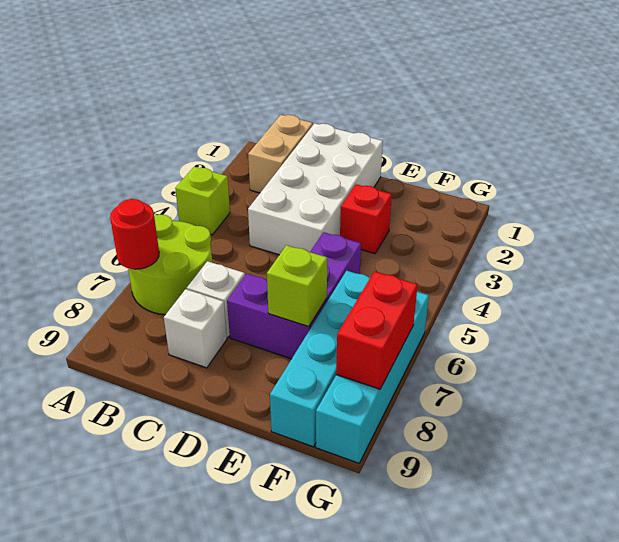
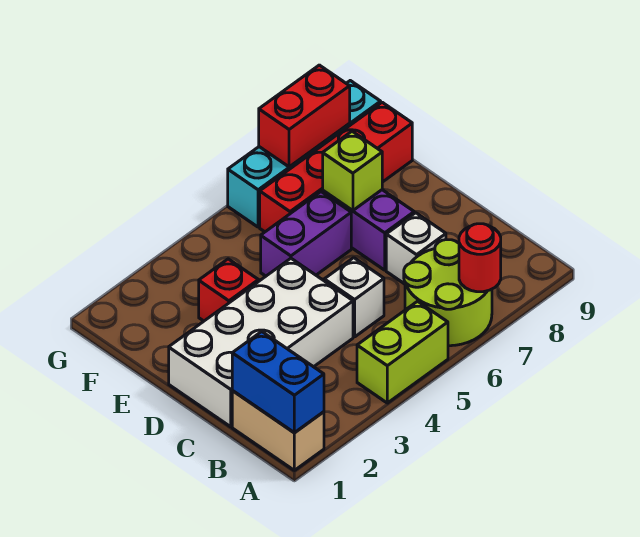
none -> blue 1x2 brick [232,332,324,433]
lime 1x1 brick [175,167,230,235] -> lime 1x2 brick [357,301,448,403]
tan 1x2 brick [248,115,313,193] -> tan 1x2 brick turned to [232,391,324,470]
white 1x1 brick [164,289,227,368] -> white 1x1 brick moved to [324,258,384,337]
cyan 1x4 brick [270,271,370,447] -> red 1x4 brick [260,102,412,232]

